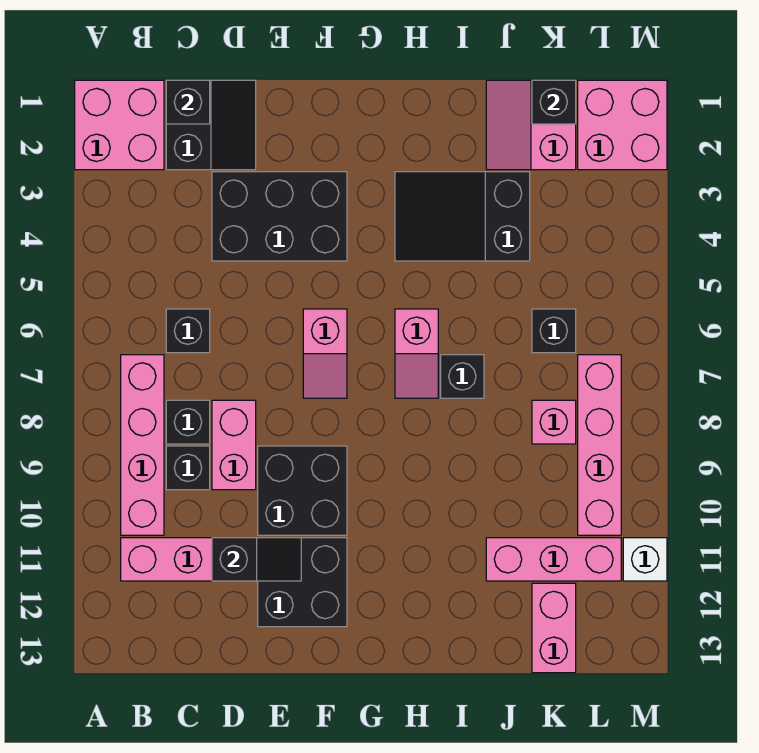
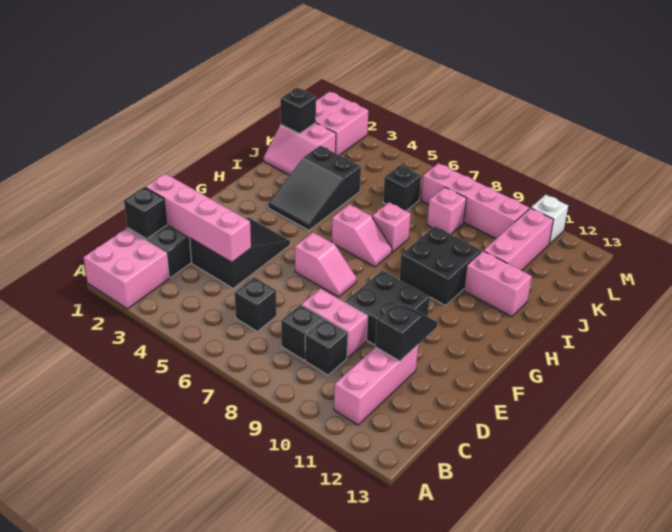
pink 1x4 brick [121,355,164,535] -> pink 1x4 brick moved to [145,174,251,262]
black 2x3 brick [212,172,347,261] -> black 2x3 slope [190,218,290,288]
black 2x2 brick [258,538,347,627] -> black 2x2 brick moved to [399,226,482,306]
black 1x1 brick [441,355,484,398] -> pink 1x1 brick [372,202,411,252]
pink 1x2 brick [532,583,576,673] -> pink 1x2 brick moved to [464,251,532,317]

